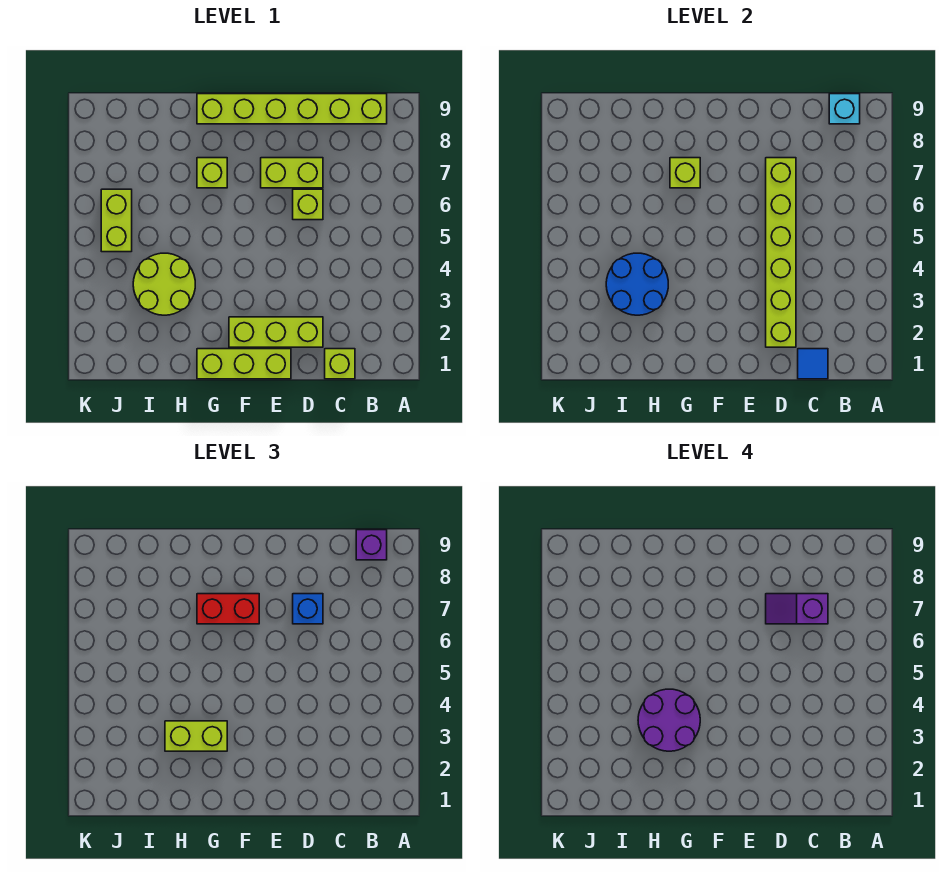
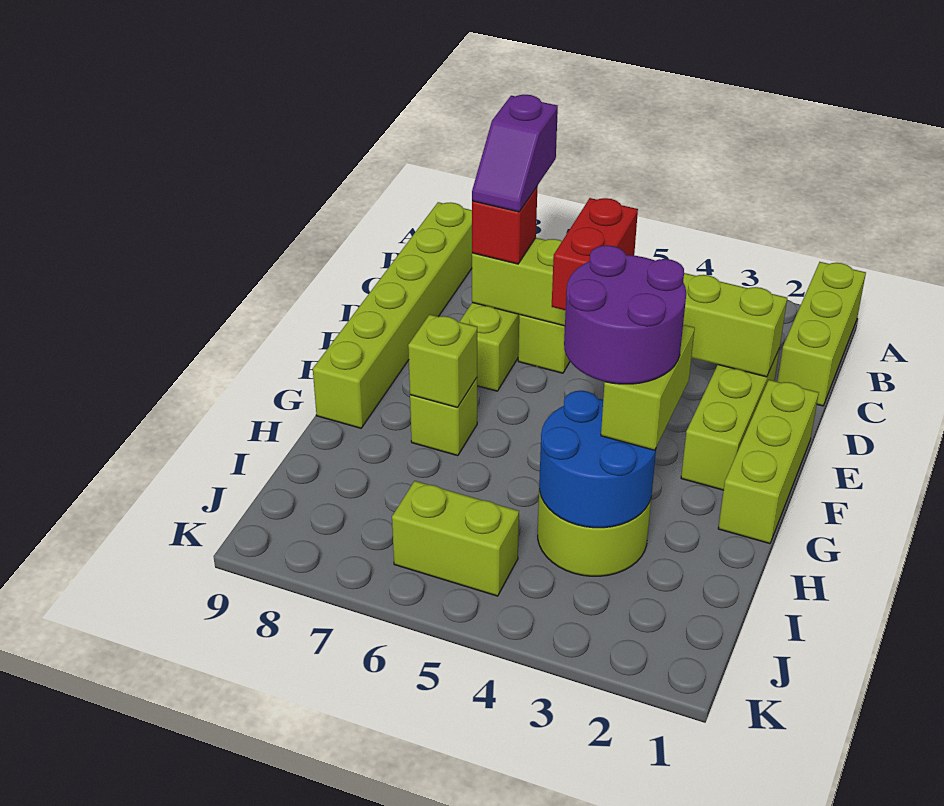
cyan 1x1 brick [829,94,860,124] -> none
purple 1x1 brick [356,530,387,560] -> none
lime 1x1 brick [325,349,355,379] -> lime 1x3 brick [777,262,866,406]
blue 1x1 tile [798,349,828,379] -> none
blue 1x1 brick [293,594,323,624] -> red 1x1 brick [472,187,537,264]
red 1x2 brick [197,594,259,624] -> red 1x2 brick moved to [552,198,638,310]

